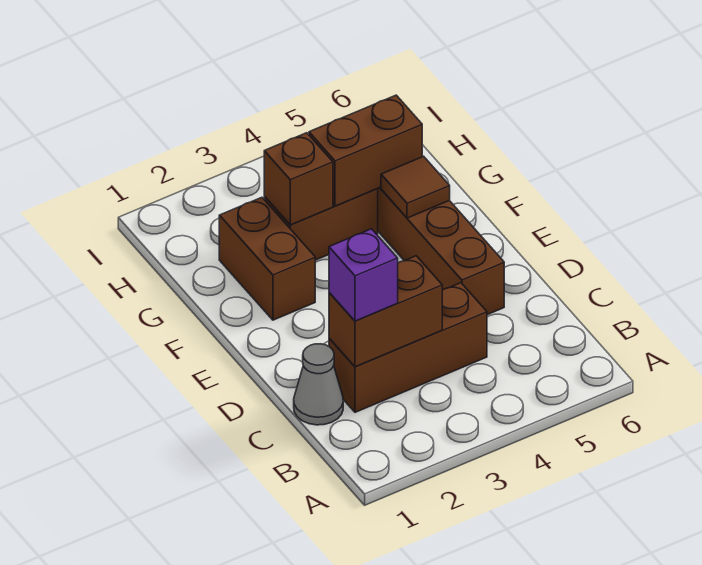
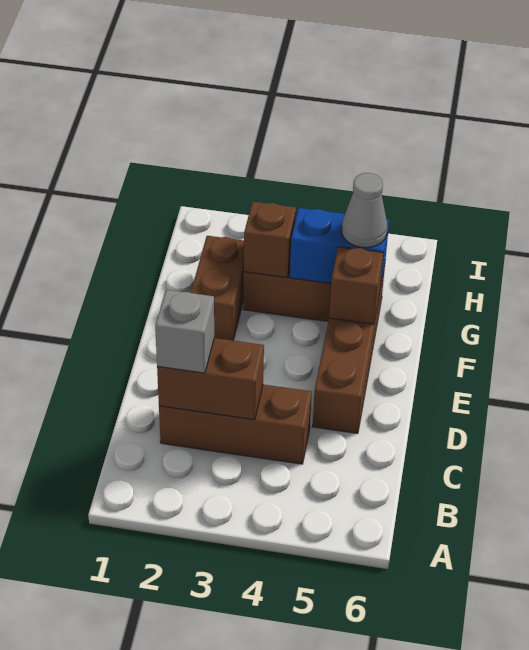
grey 1x1 cone [294,344,343,425] -> grey 1x1 cone moved to [342,173,387,248]
purple 1x1 brick [329,229,398,321] -> grey 1x1 brick [155,290,214,373]
brown 1x1 tile [381,156,450,218] -> brown 1x1 brick [329,247,384,324]
brown 1x2 brick [309,95,422,206] -> blue 1x2 brick [290,208,389,287]

